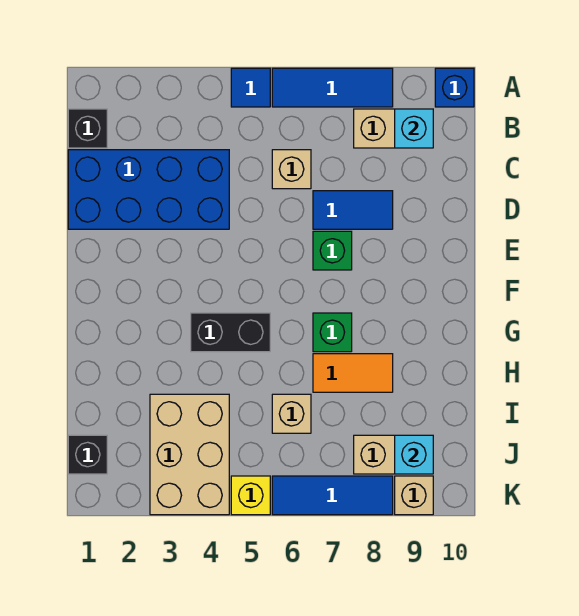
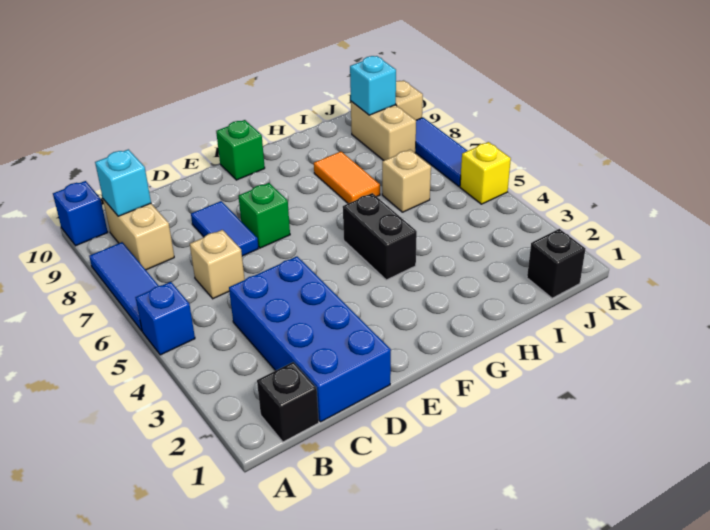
blue 1x1 tile [231,68,270,107] -> blue 1x1 brick [135,282,195,355]
green 1x1 brick [313,313,352,352] -> green 1x1 brick moved to [216,120,265,180]
tan 2x3 brick [150,394,229,515] -> none

